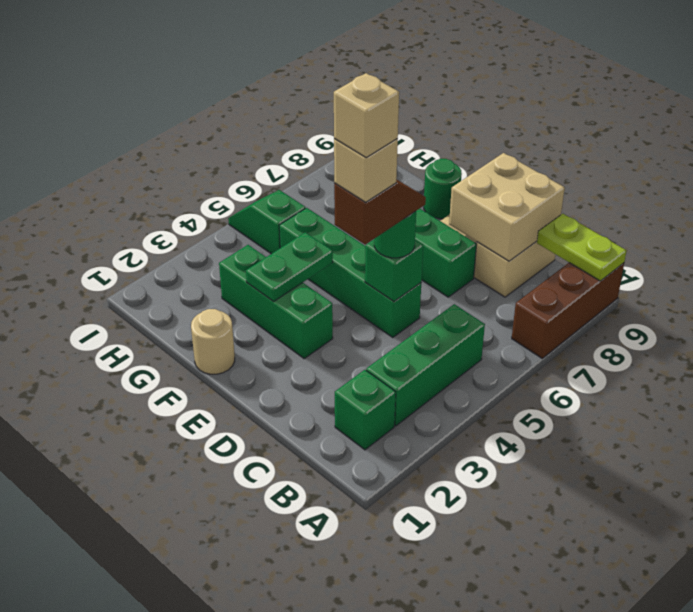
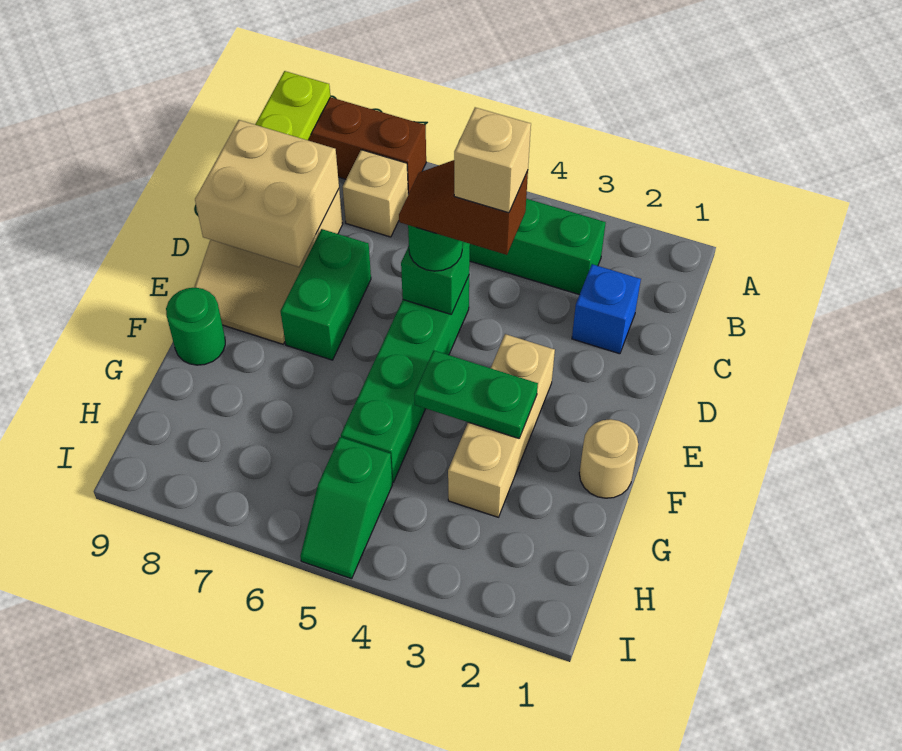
green 1x1 brick [335,370,396,450] -> none
none -> blue 1x1 brick [572,264,641,354]
tan 1x1 brick [334,73,399,157] -> tan 1x1 brick moved to [343,150,408,237]
green 1x3 brick [219,245,333,358] -> tan 1x3 brick [448,334,555,517]

